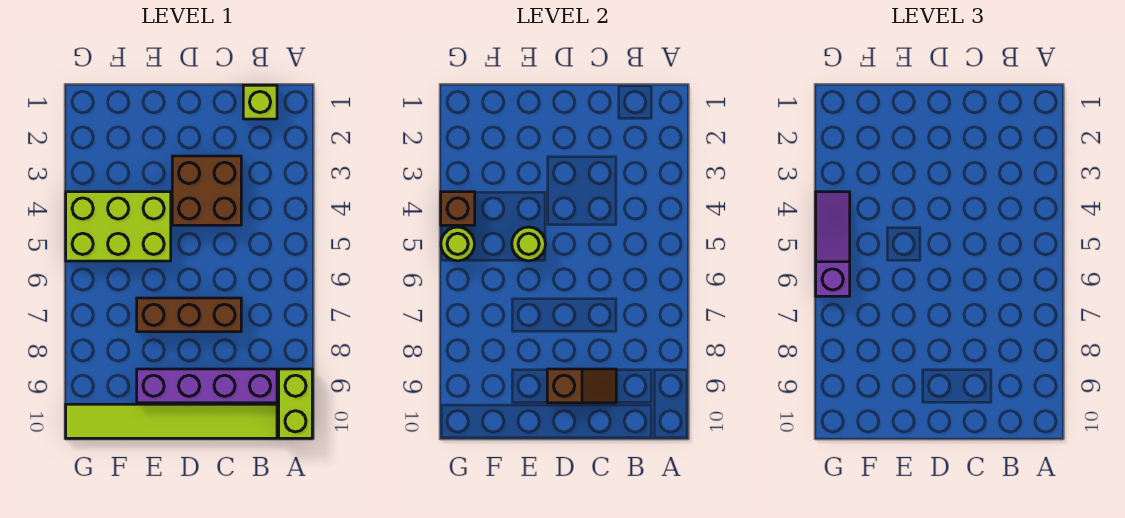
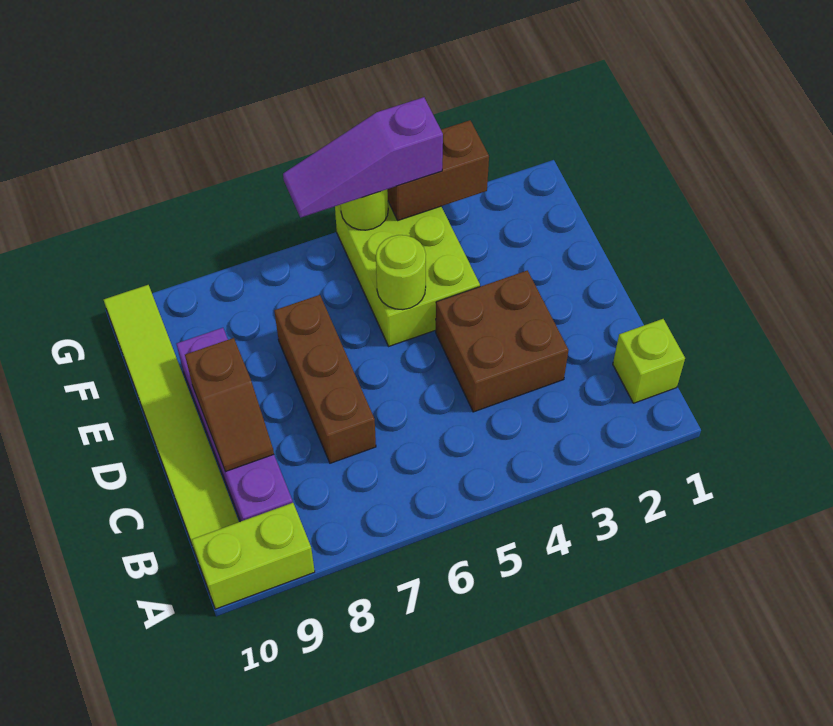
brown 1x1 brick [441,192,475,225] -> brown 1x2 brick [388,120,489,220]
purple 1x3 slope [816,192,850,296] -> purple 1x3 slope turned to [283,97,443,218]

